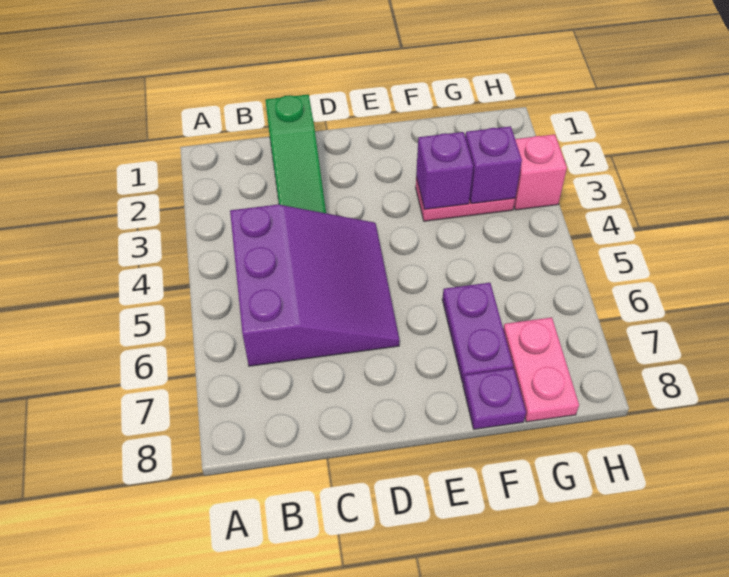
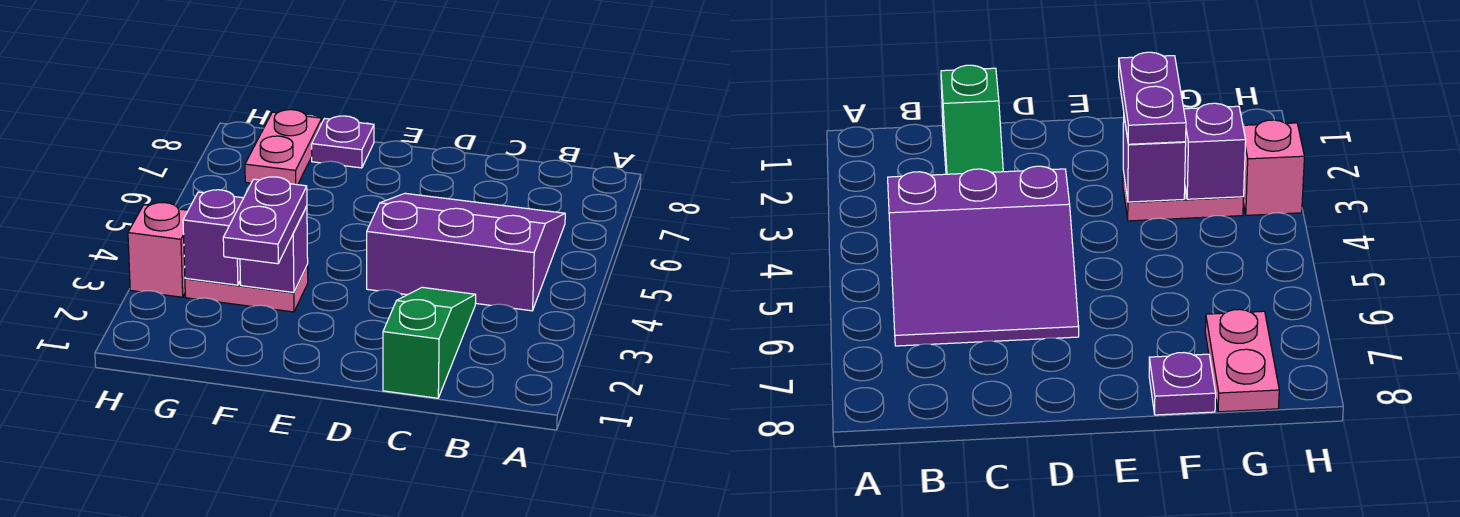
purple 3x3 slope [230,204,400,366] -> purple 3x3 slope turned to [367,193,565,311]
purple 1x2 plate [442,283,513,383] -> purple 1x2 plate moved to [223,177,307,264]

